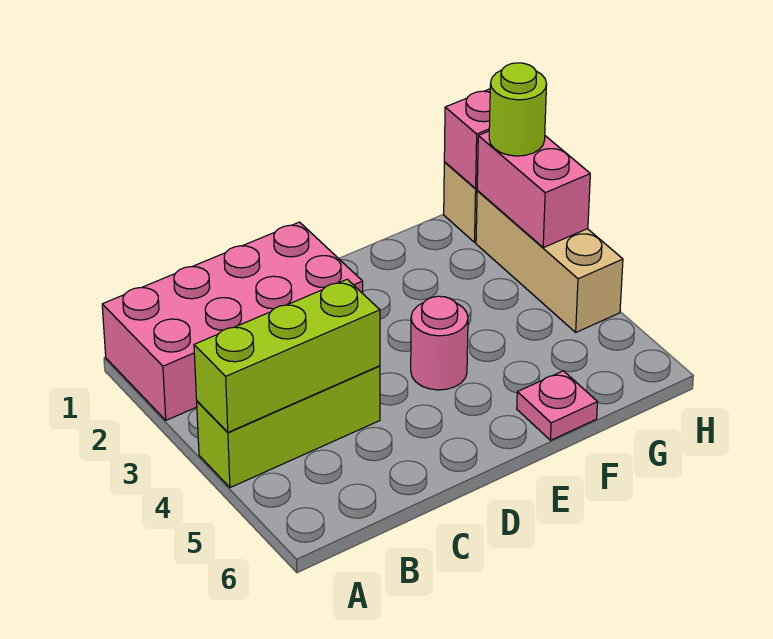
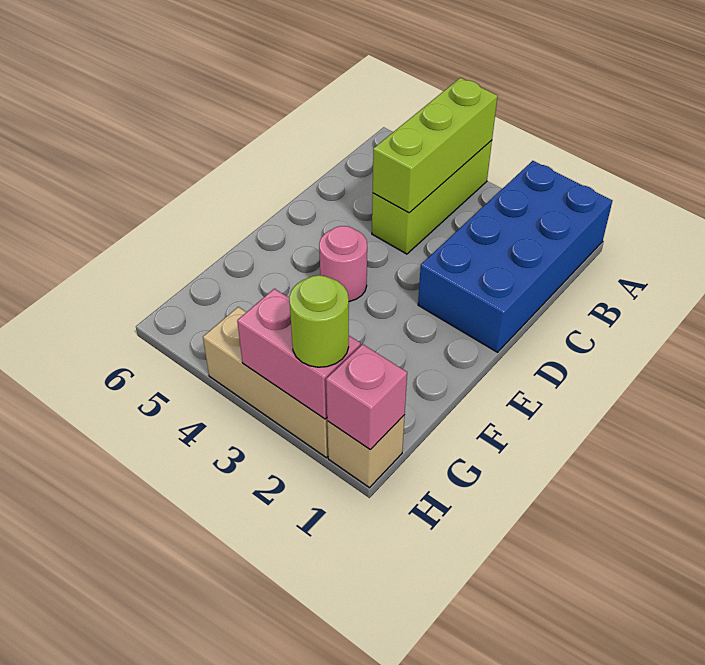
pink 2x4 brick [102,222,363,420] -> blue 2x4 brick [418,161,612,352]
pink 1x1 plate [517,371,597,440] -> none

